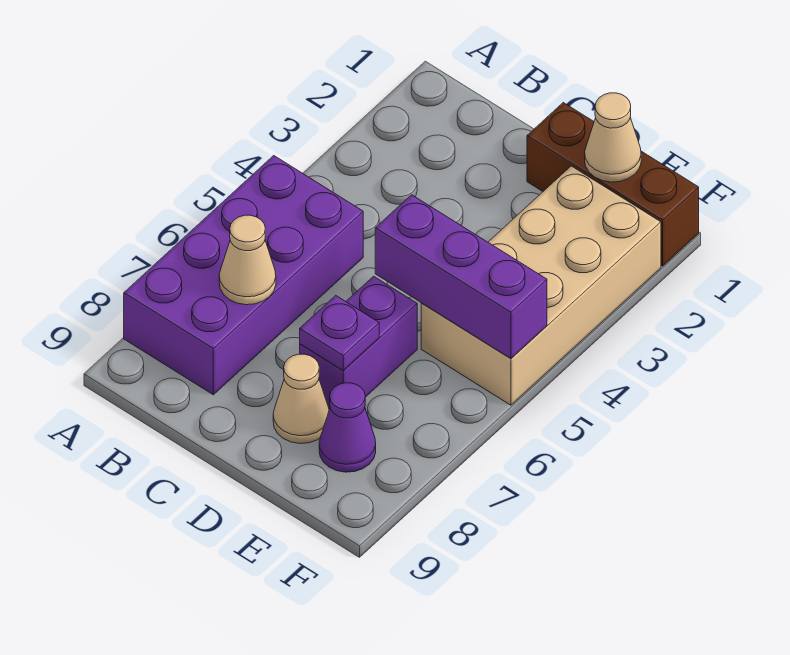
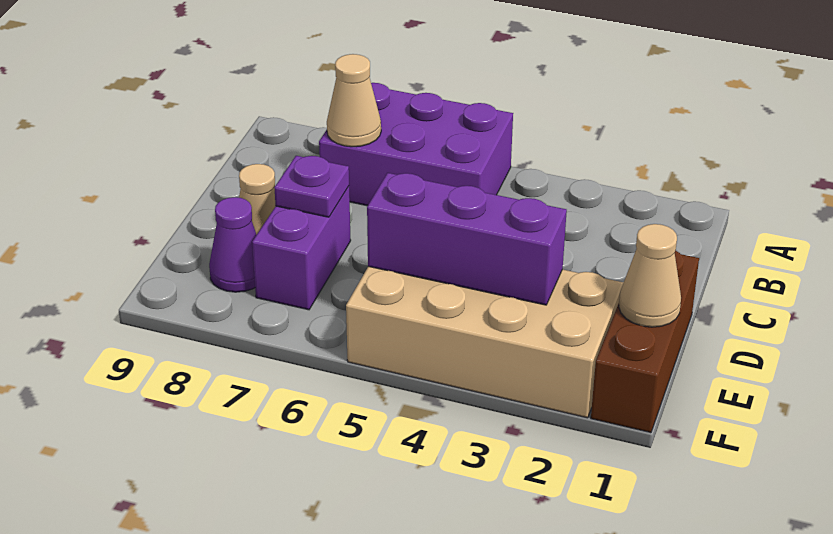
purple 2x4 brick [124,156,363,395] -> purple 2x3 brick [319,83,513,206]
purple 1x3 brick [375,195,547,358] -> purple 1x3 brick turned to [367,173,567,305]
purple 1x2 brick [300,276,417,409] -> purple 1x2 brick turned to [252,186,351,310]

